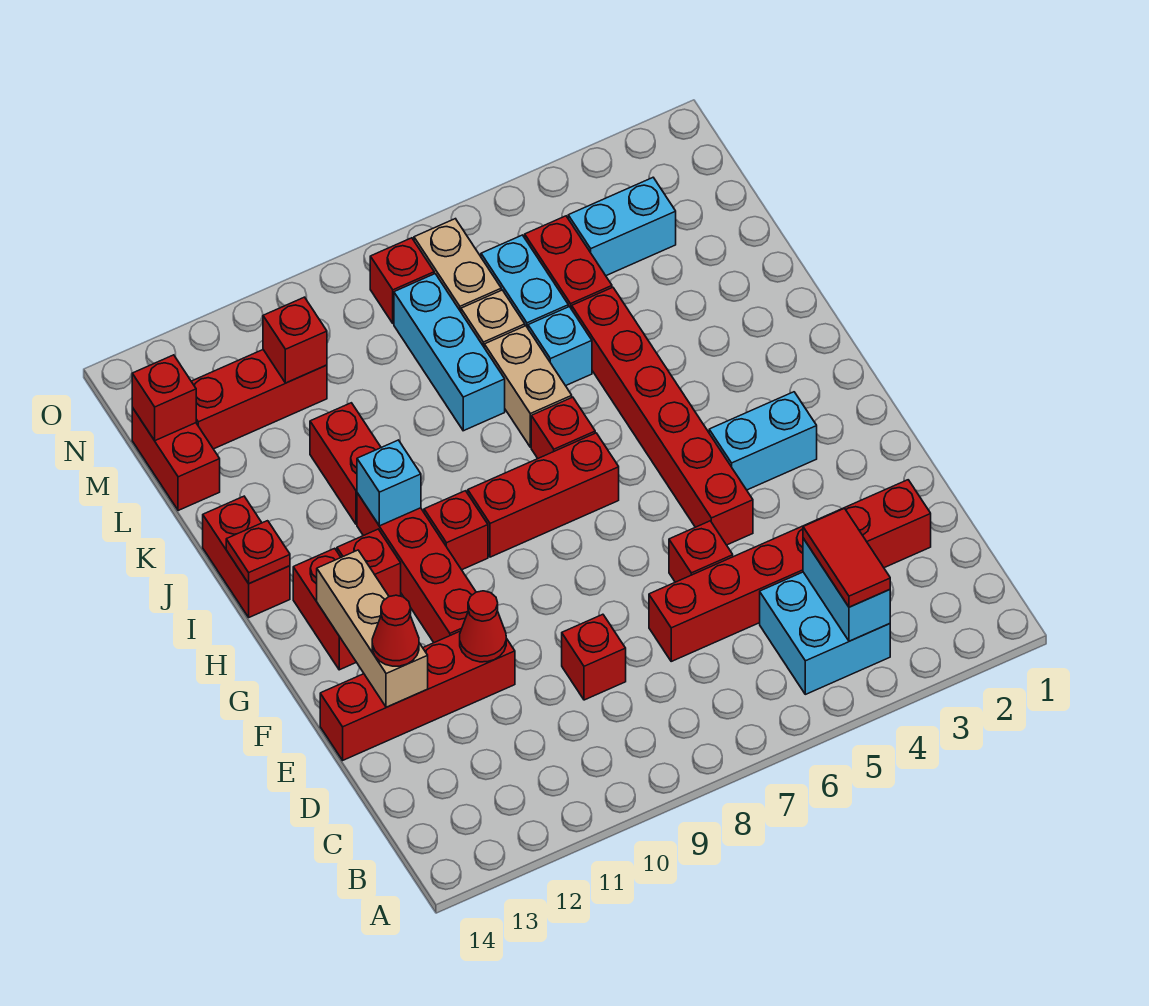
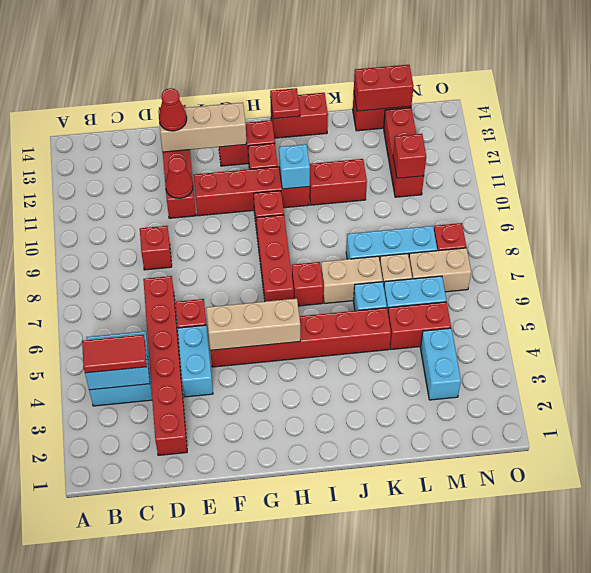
none -> tan 1x3 brick [206,299,300,350]
cyan 1x2 brick [709,392,817,490] -> cyan 1x2 brick moved to [178,325,213,397]
red 1x1 brick [132,355,196,441] -> red 1x2 brick [354,65,414,111]

